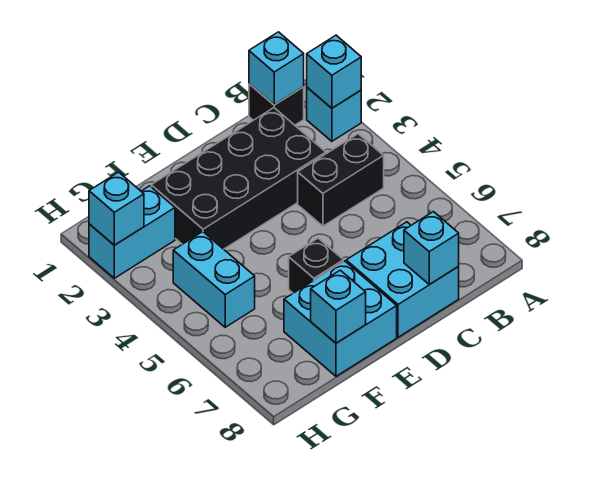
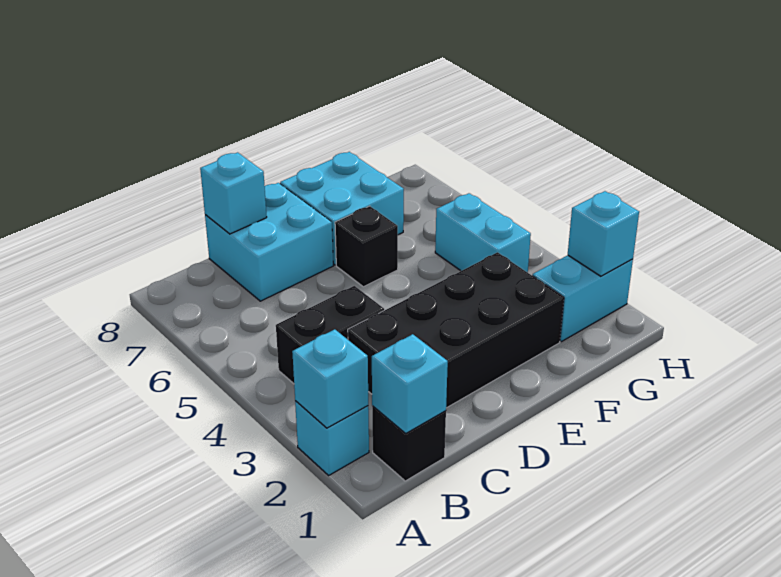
cyan 1x1 brick [311,270,366,343] -> none

